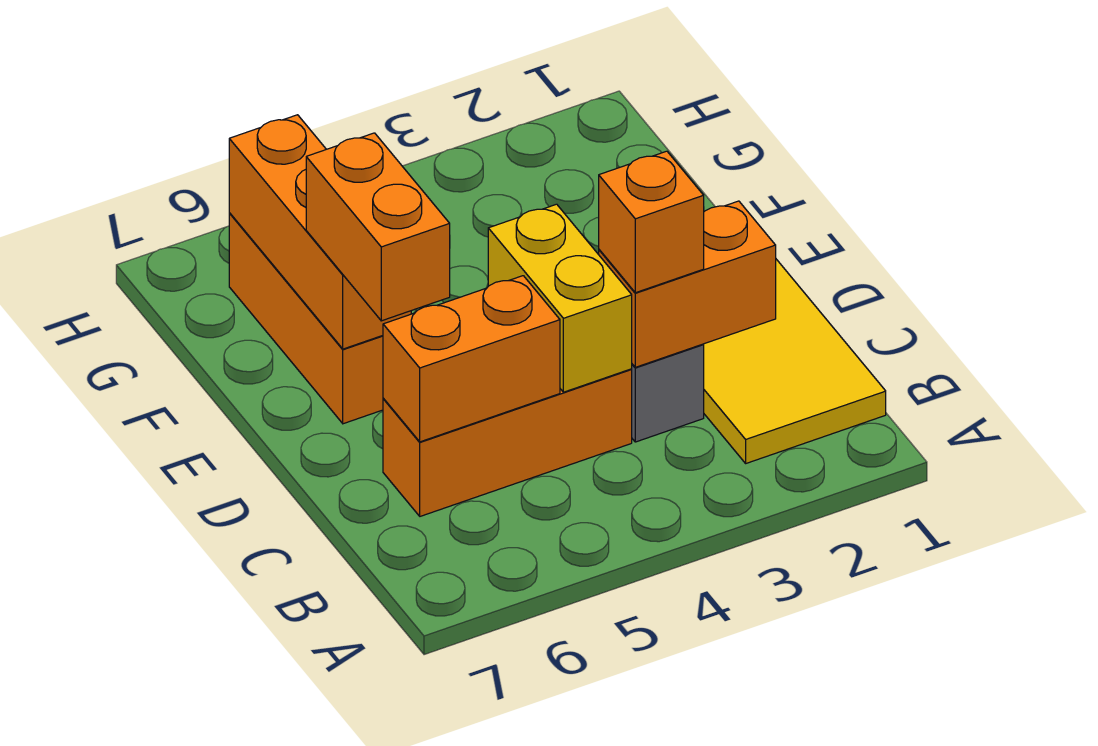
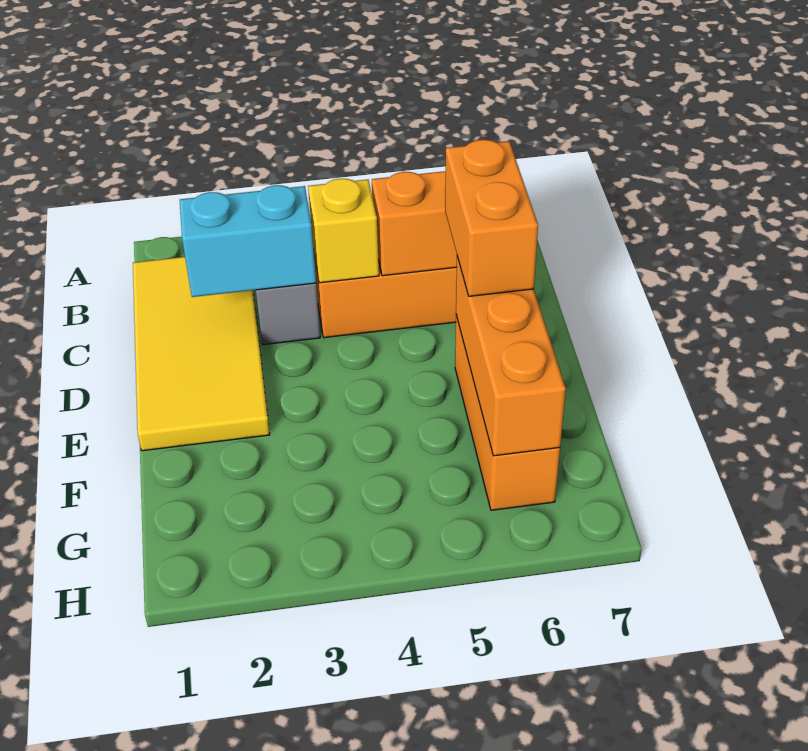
orange 1x2 brick [599,201,776,367] -> cyan 1x2 brick [180,185,316,297]
orange 1x1 brick [599,151,704,293] -> none
yellow 1x2 brick [488,204,632,392] -> yellow 1x1 brick [308,179,379,283]

